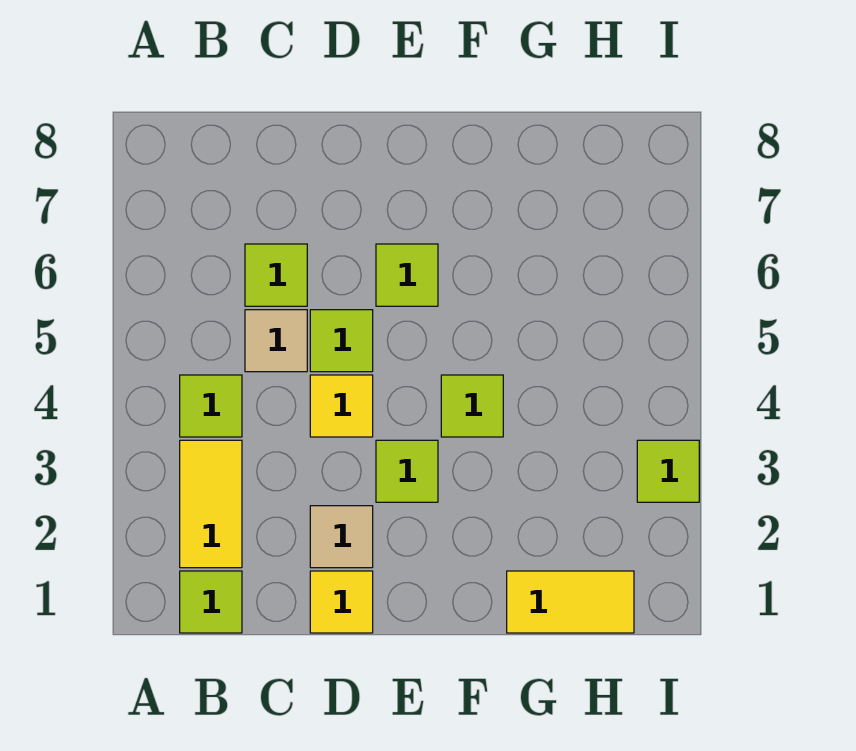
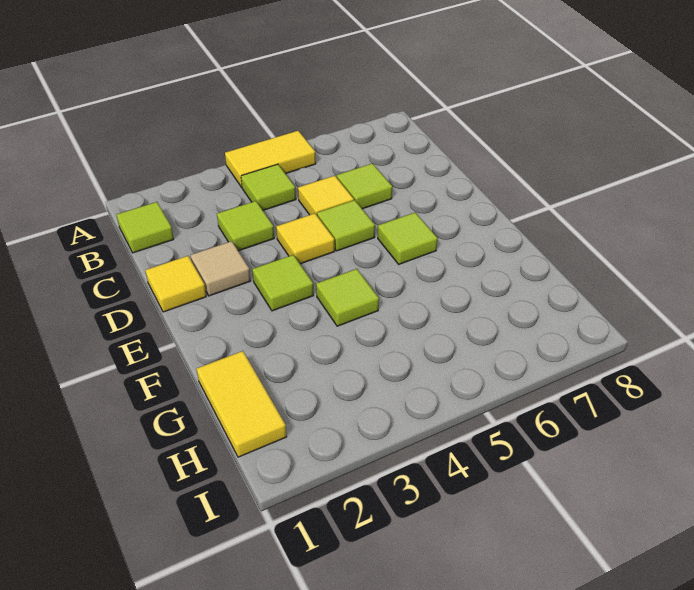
yellow 1x2 tile [180,440,242,568] -> yellow 1x2 tile moved to [225,131,316,187]
tan 1x1 tile [245,310,307,372] -> yellow 1x1 tile [298,176,354,215]
lime 1x1 tile [637,440,699,502] -> lime 1x1 tile moved to [217,201,274,251]

